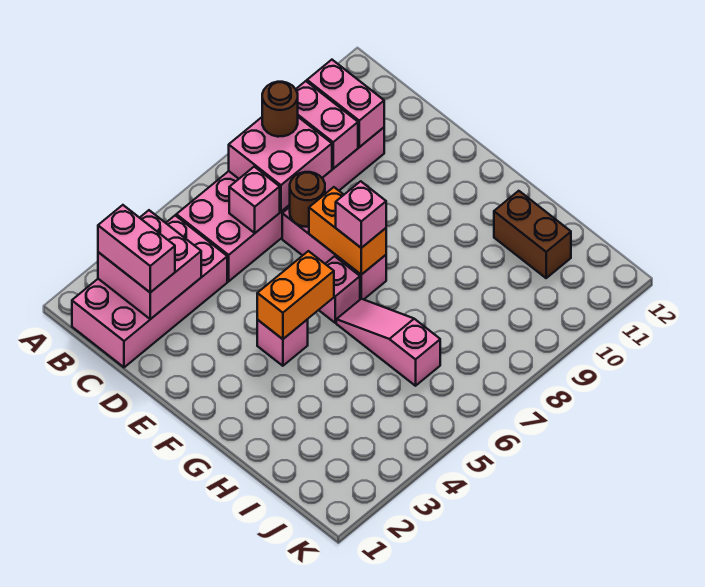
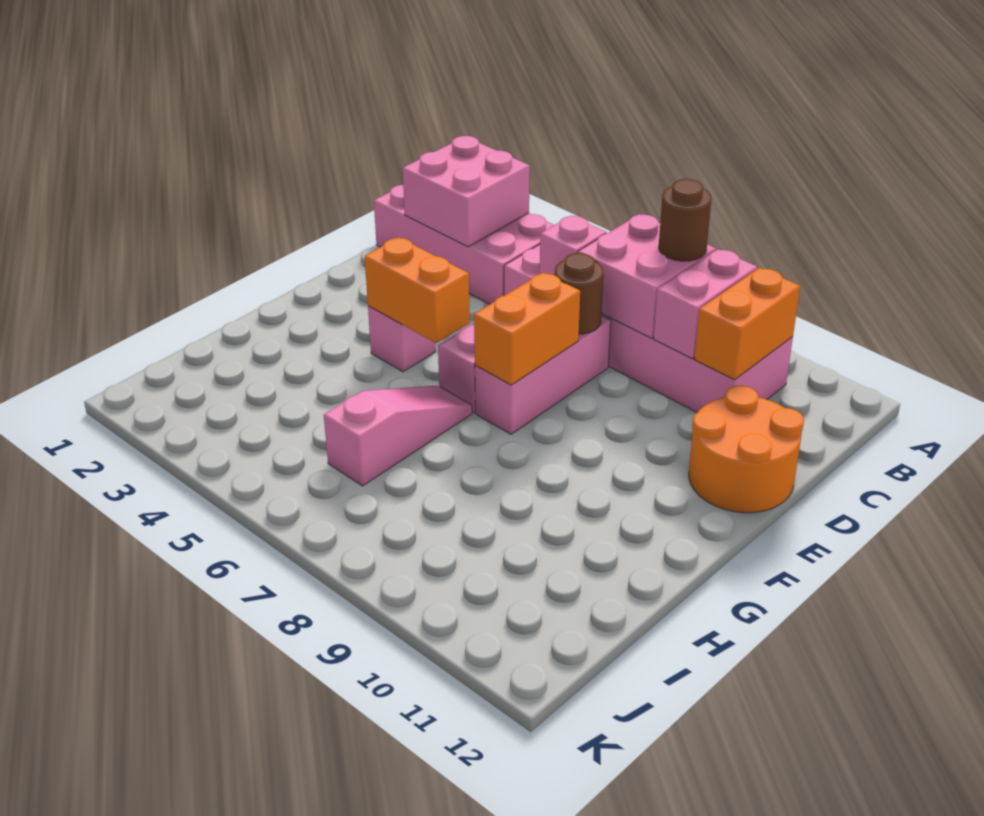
pink 1x2 brick [98,205,175,292] -> none
pink 1x2 brick [307,60,384,147] -> orange 1x2 brick [694,268,800,380]
none -> orange 2x2 round brick [689,386,804,513]
pink 1x1 brick [336,181,386,248] -> none
brown 1x2 brick [494,191,571,278] -> none

